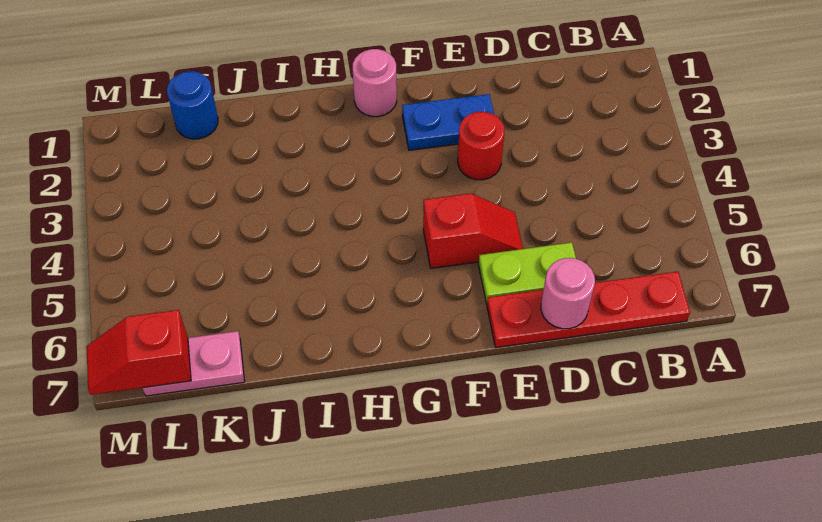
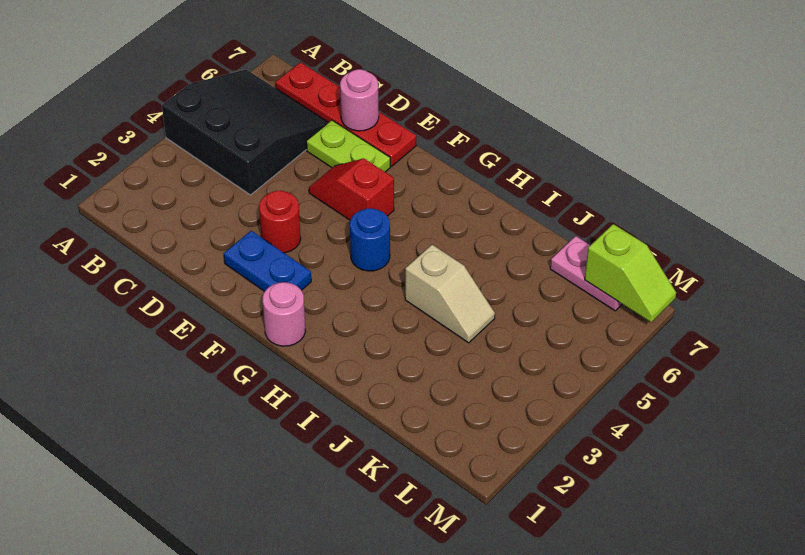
none -> black 3x3 slope [162,70,329,195]
none -> tan 1x2 slope [405,245,495,343]
blue 1x1 round brick [167,71,218,139] -> blue 1x1 round brick moved to [350,208,390,271]
red 1x2 slope [86,310,191,395] -> lime 1x2 slope [585,224,676,322]

